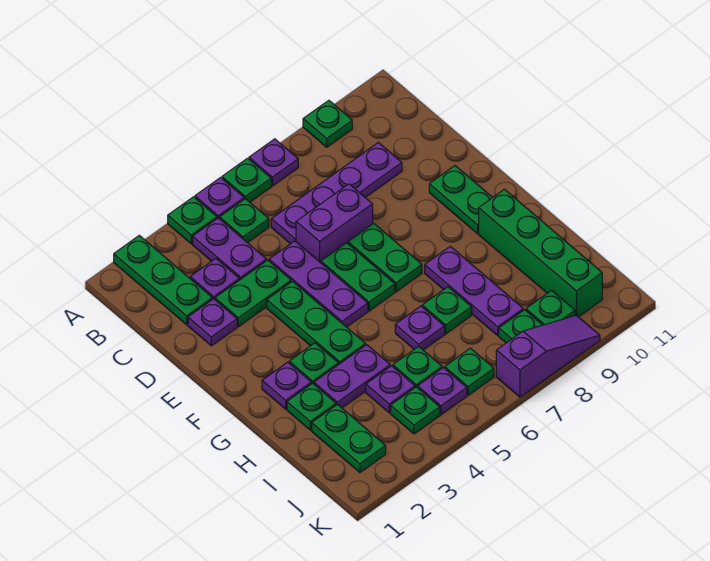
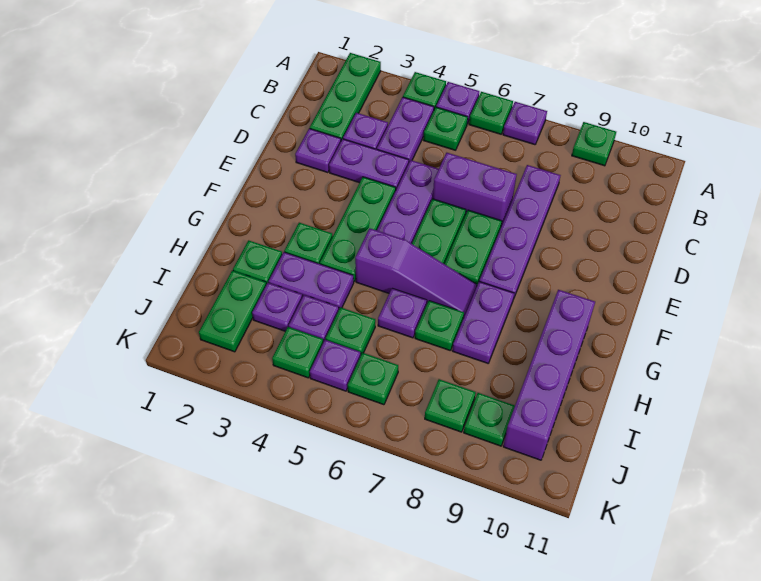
purple 1x4 plate [271,143,402,244] -> purple 1x4 plate turned to [479,165,561,297]
green 1x2 plate [215,260,291,327] -> purple 1x2 plate [329,139,409,189]
green 1x2 plate [429,166,493,234] -> none
purple 1x1 plate [262,362,311,409] -> purple 1x1 plate moved to [252,283,302,331]
purple 1x3 plate [425,246,523,335] -> purple 1x2 plate [452,282,514,363]
green 1x4 brick [479,189,602,317] -> purple 1x4 brick [503,290,595,460]
purple 1x3 slope [496,315,600,397] -> purple 1x3 slope moved to [355,228,477,316]

